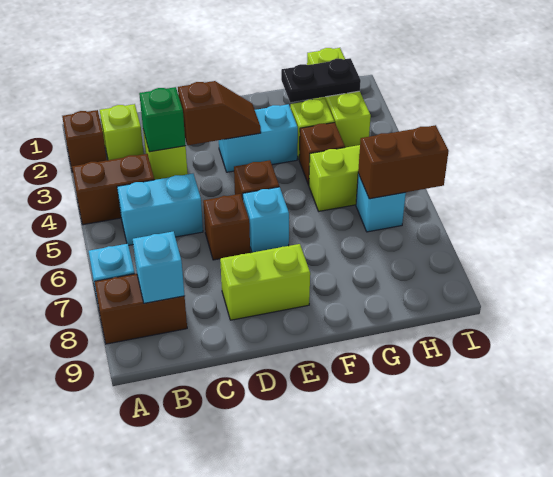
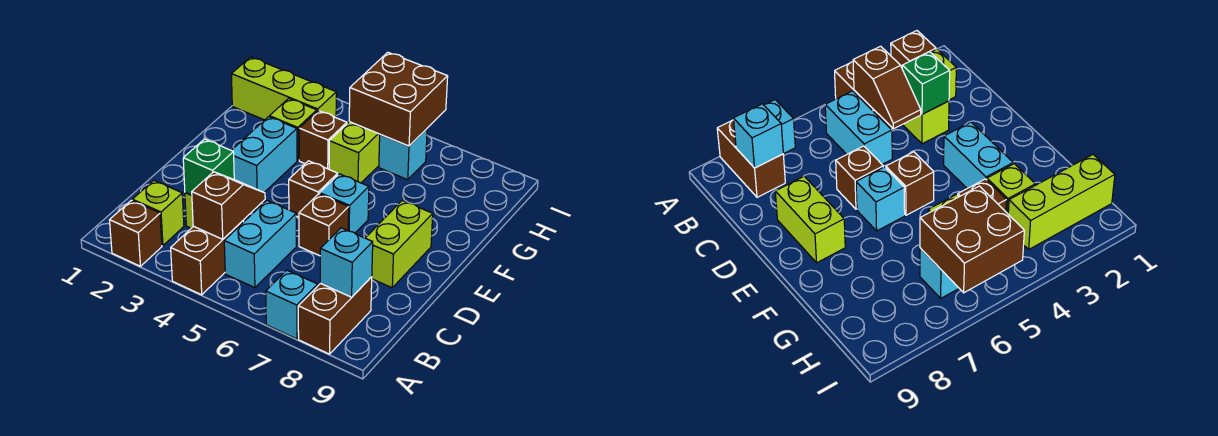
brown 1x2 slope [178,81,261,145] -> brown 1x2 slope moved to [192,172,265,239]
black 1x2 plate [281,58,361,102] -> none
brown 1x2 brick [358,125,449,199] -> brown 2x2 brick [349,52,448,146]

